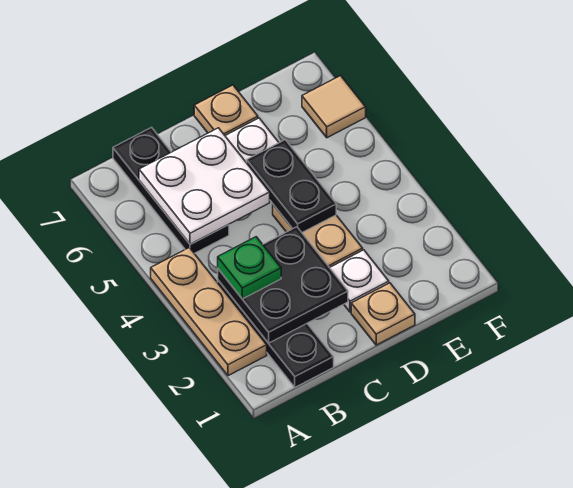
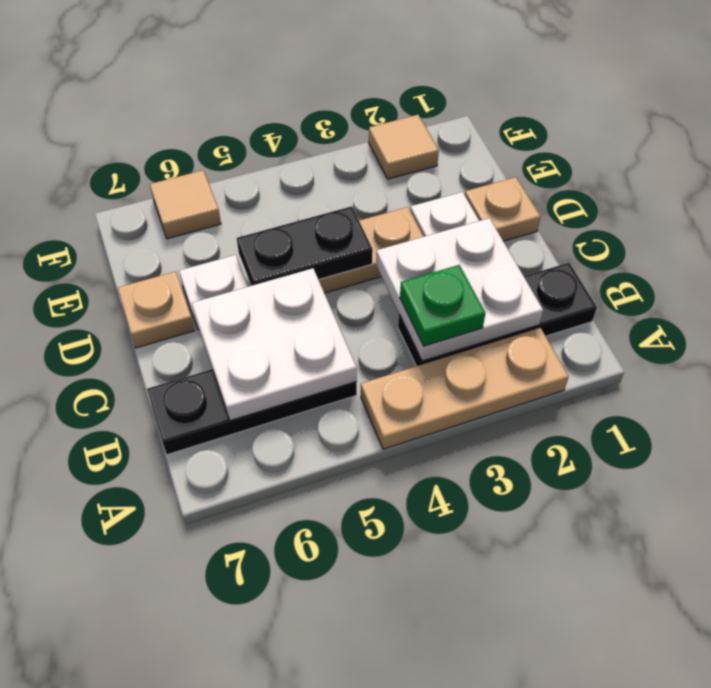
black 2x2 plate [218,227,348,343] -> white 2x2 plate [376,218,543,361]
none -> tan 1x1 tile [369,115,439,179]

